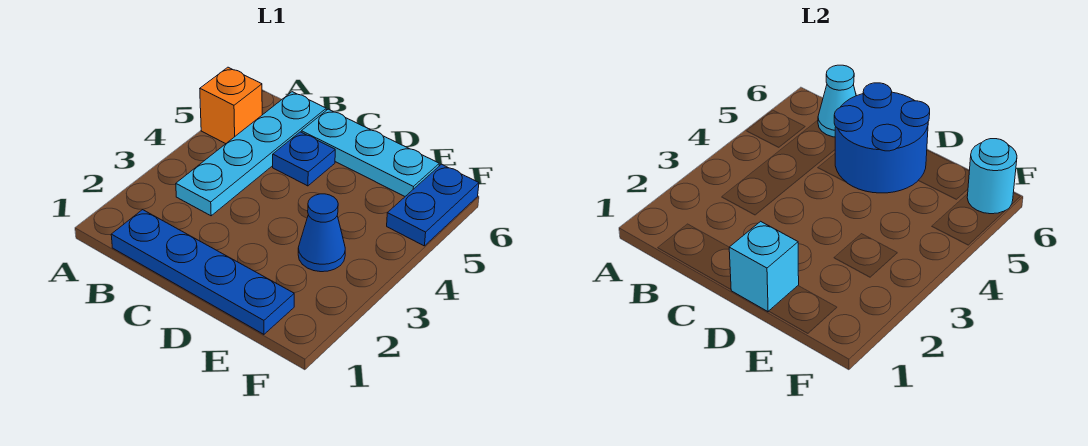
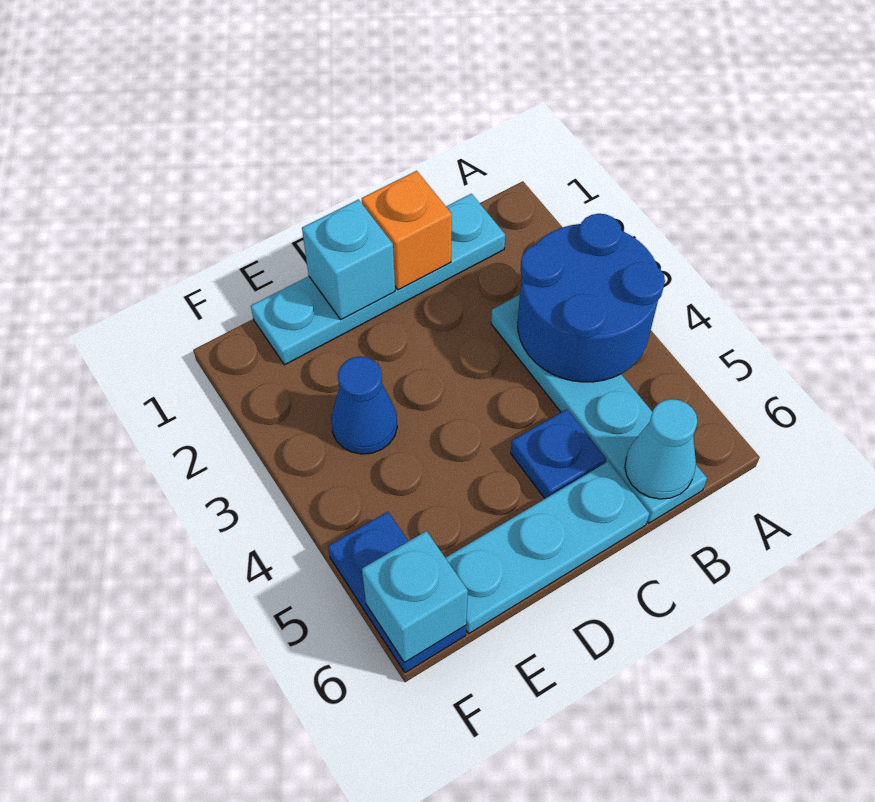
orange 1x1 brick [200,67,262,144] -> orange 1x1 brick moved to [362,171,452,290]
blue 1x4 plate [111,210,294,334] -> cyan 1x4 plate [251,194,505,365]
blue 2x2 round brick [834,83,930,193] -> blue 2x2 round brick moved to [518,214,665,382]
cyan 1x1 round brick [967,139,1017,214] -> cyan 1x1 brick [362,531,468,663]

